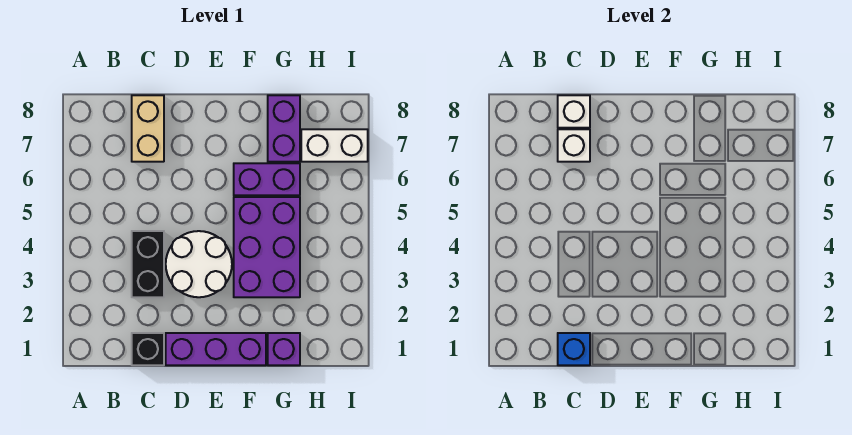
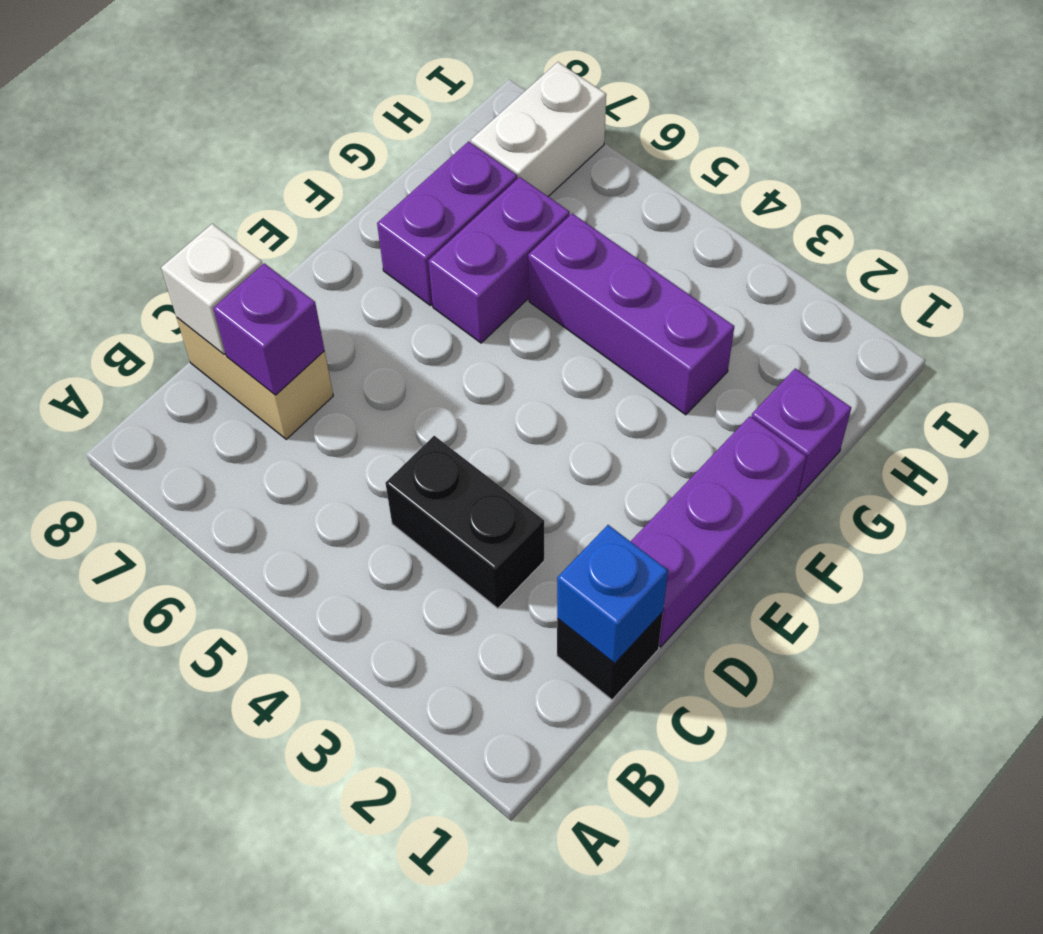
white 1x1 brick [558,129,590,162] -> purple 1x1 brick [213,263,325,395]
white 2x2 round brick [166,231,232,297] -> none
purple 2x3 brick [234,197,300,297] -> purple 1x3 brick [528,213,734,415]
purple 1x2 brick [268,95,300,162] -> purple 1x2 brick turned to [377,141,517,306]

